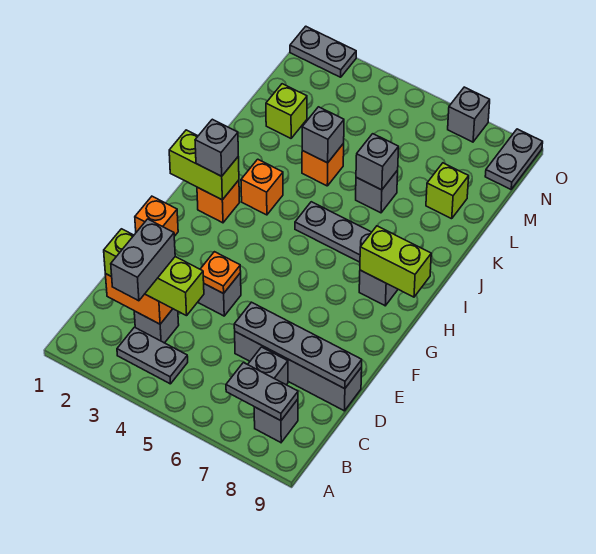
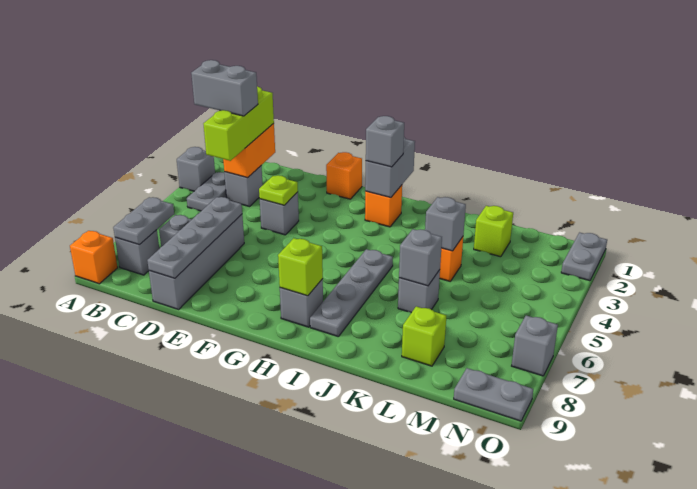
none -> grey 1x1 brick [177,147,215,191]
orange 1x1 plate [200,252,241,294] -> lime 1x1 plate [259,175,298,205]
lime 1x2 brick [169,130,239,200] -> grey 1x2 brick [365,137,415,198]
lime 1x2 brick [360,226,431,297] -> lime 1x1 brick [278,238,323,296]
orange 1x1 brick [241,159,283,215] -> orange 1x1 brick moved to [70,231,117,284]

